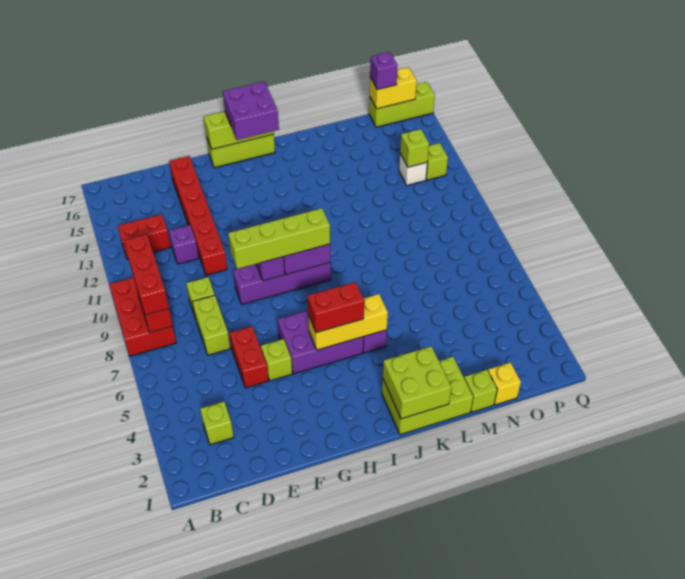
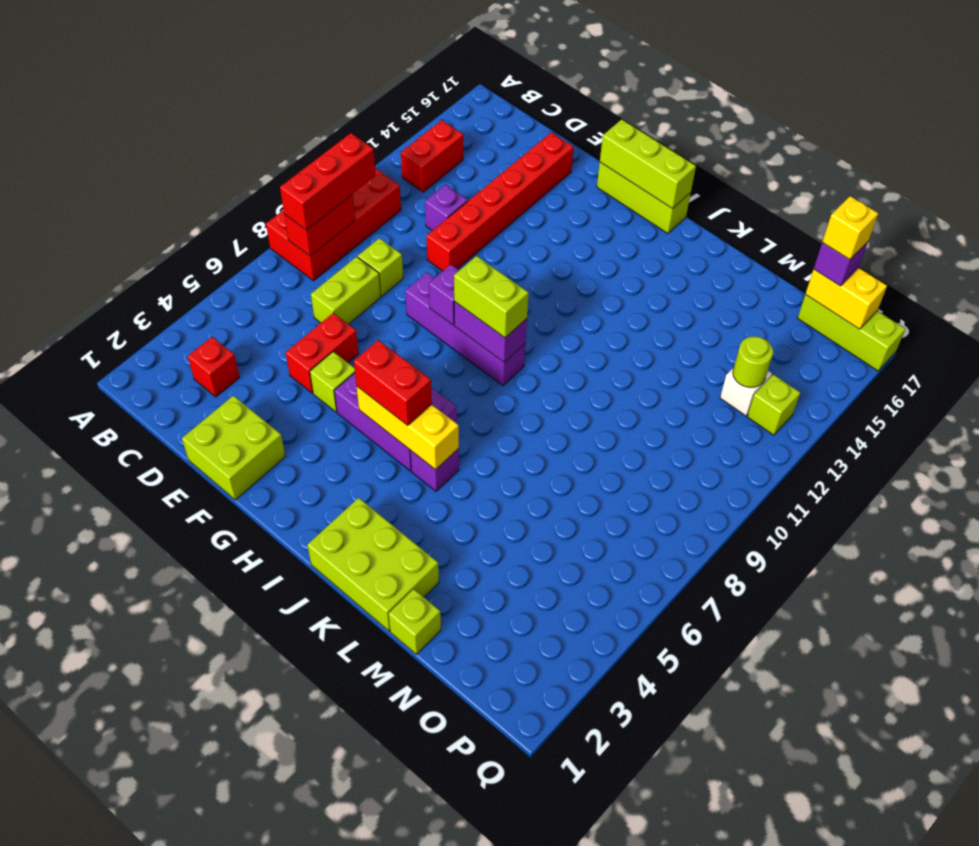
red 2x3 brick [109,277,176,356] -> red 2x4 brick [266,168,401,281]
red 1x2 brick [118,214,171,259] -> red 1x2 brick turned to [401,120,463,192]
lime 1x1 brick [200,402,234,445] -> red 1x1 brick [188,337,240,397]
lime 1x4 brick [228,208,330,269] -> lime 1x2 brick [454,256,529,338]
purple 2x2 brick [223,82,279,140] -> none
lime 2x2 brick [383,346,451,419] -> lime 2x2 brick moved to [182,396,285,500]
yellow 1x1 brick [488,363,521,405] -> yellow 1x1 brick moved to [822,196,878,260]
lime 1x1 brick [400,129,429,167] -> lime 1x1 round brick [733,336,773,387]

